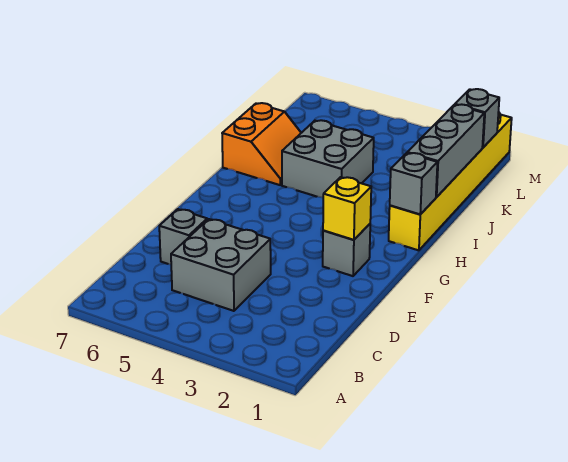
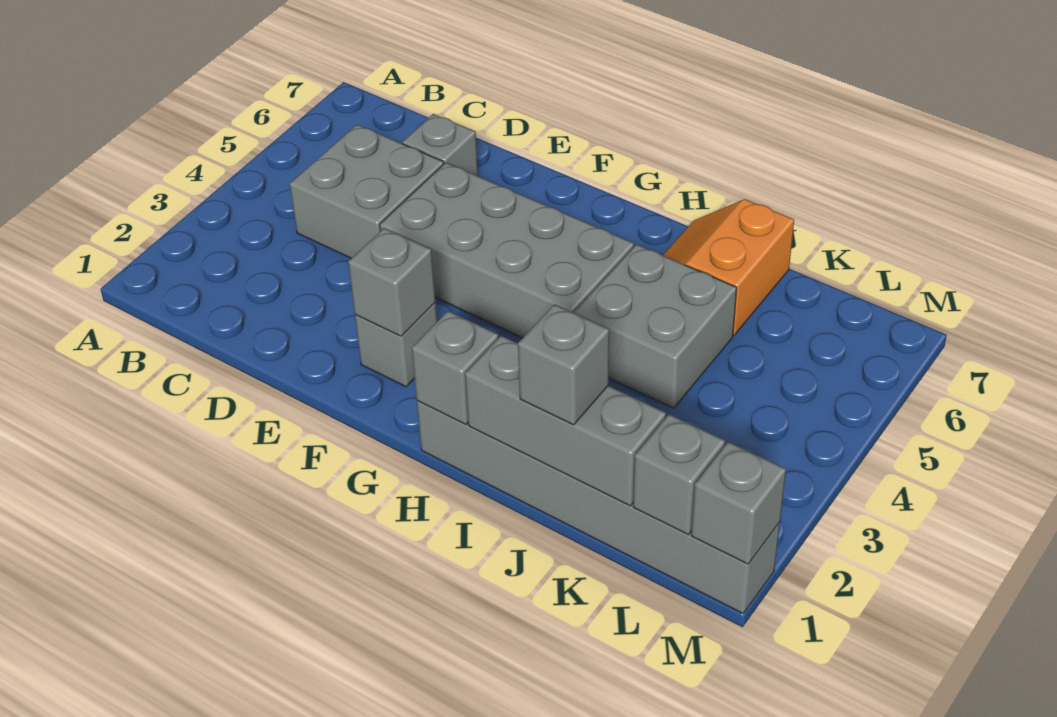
none -> grey 2x4 brick [380,163,634,338]
yellow 1x1 brick [323,177,371,240] -> grey 1x1 brick [348,228,435,336]
yellow 1x6 brick [389,112,512,250] -> grey 1x6 brick [417,401,780,614]
orange 2x2 slope [222,103,301,185] -> orange 2x2 slope turned to [663,199,794,336]
none -> grey 1x1 brick [518,304,609,425]
none -> grey 1x1 brick [691,442,786,564]

